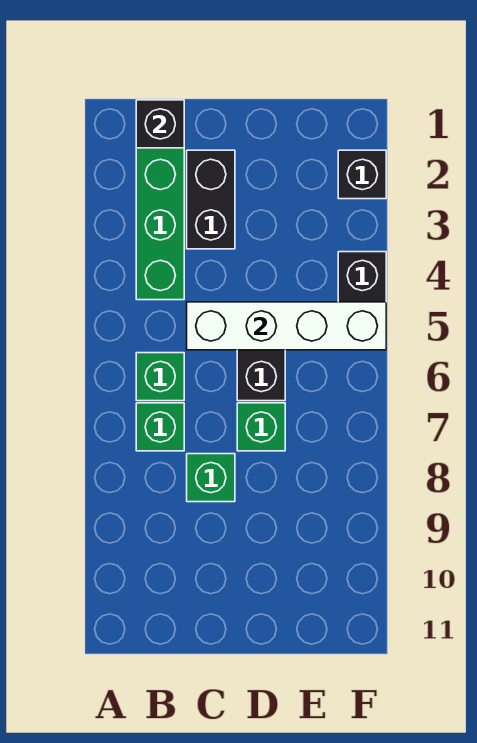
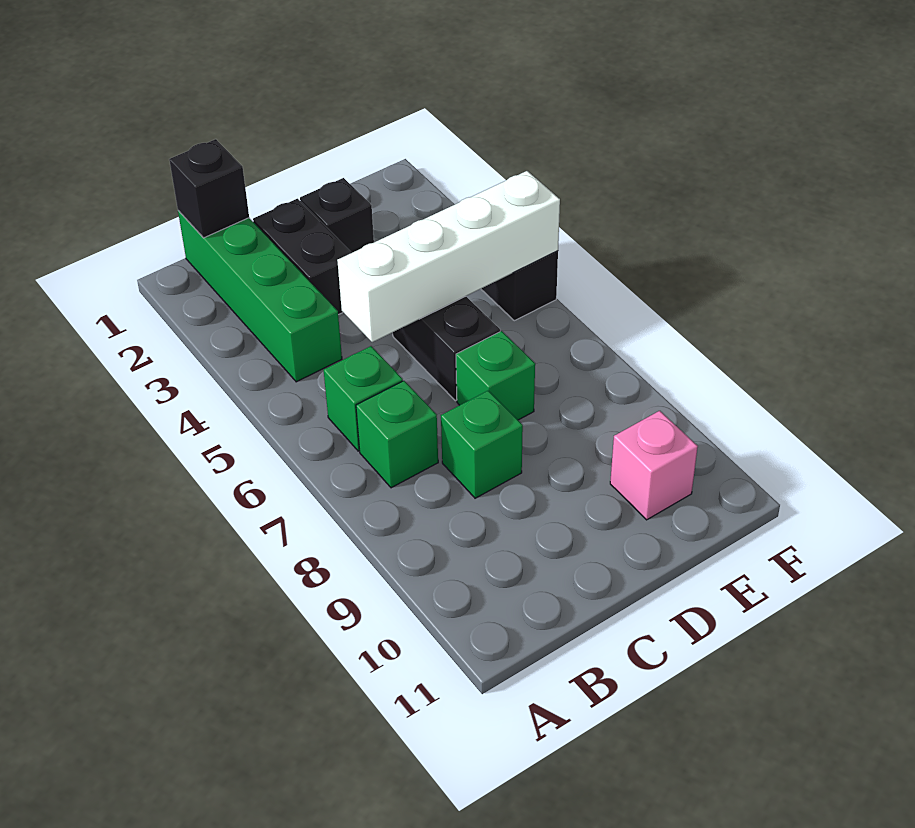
none -> pink 1x1 brick [610,411,698,520]
black 1x1 brick [338,150,386,199] -> black 1x1 brick moved to [300,178,374,253]

